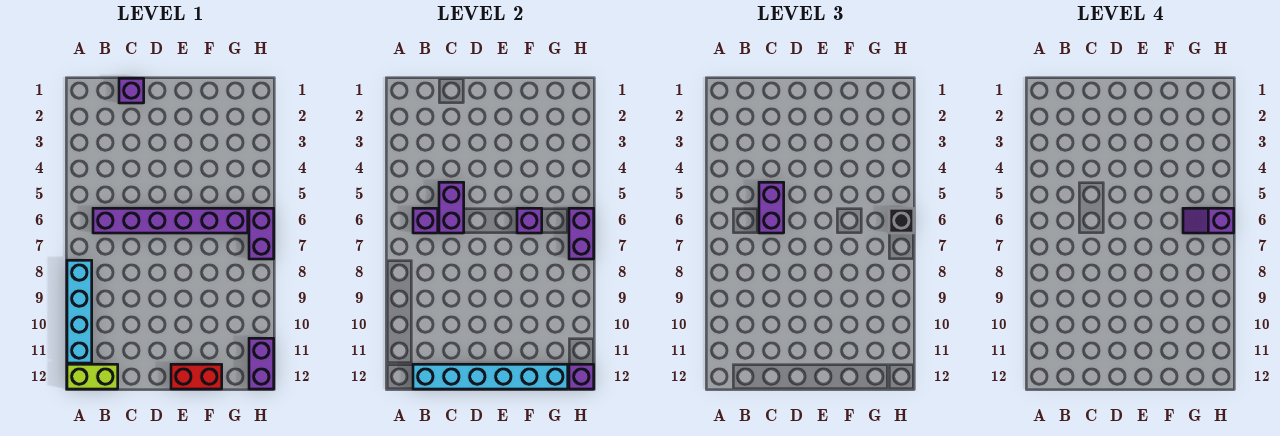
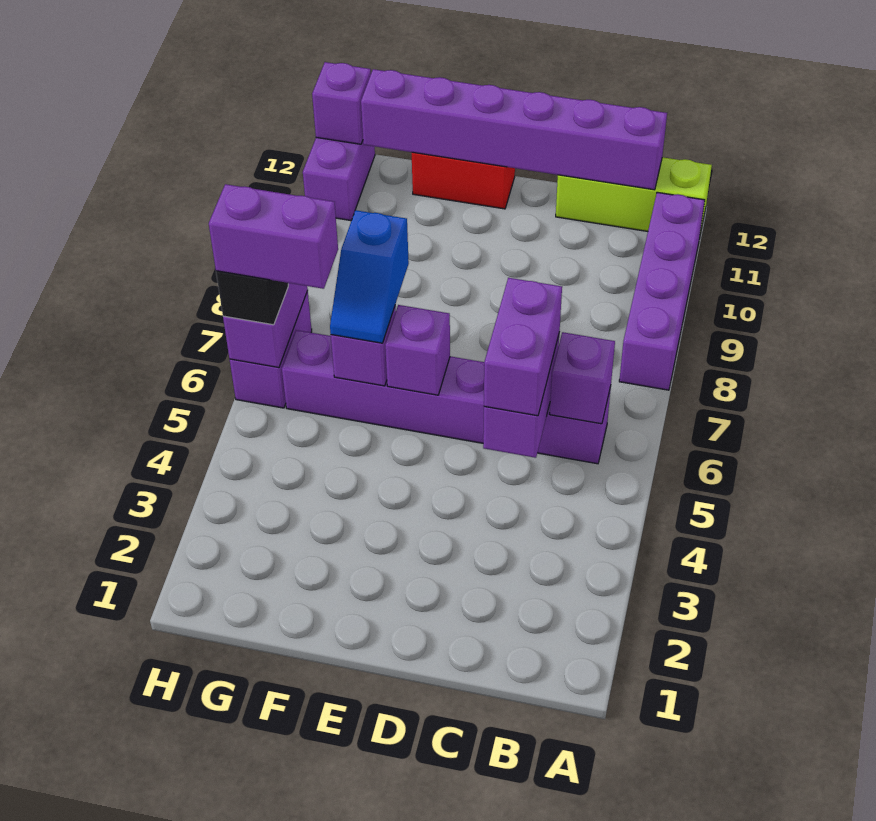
cyan 1x4 brick [67,260,92,363] -> purple 1x4 brick [619,192,705,390]
lime 1x2 brick [67,364,118,389] -> lime 1x3 brick [556,157,712,234]
cyan 1x6 brick [413,364,568,389] -> purple 1x6 brick [361,69,667,190]
purple 1x1 brick [119,78,144,103] -> purple 1x1 brick moved to [385,305,450,395]
none -> blue 1x2 slope [330,210,409,343]
purple 1x2 slope [1183,208,1234,233] -> purple 1x2 brick [209,184,338,289]

